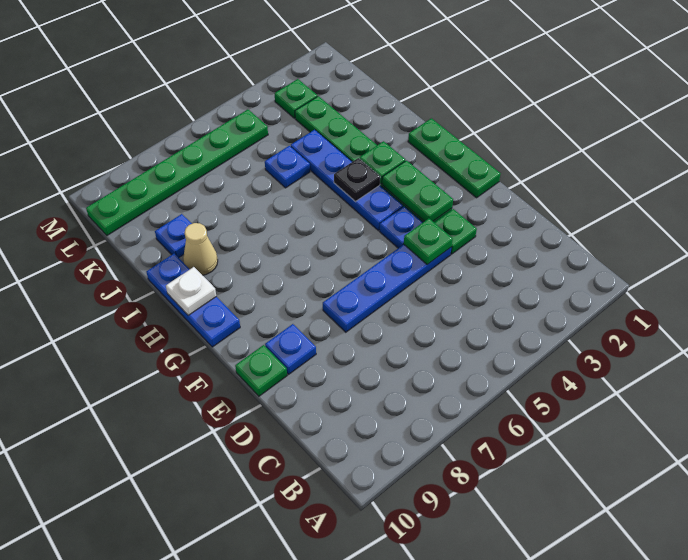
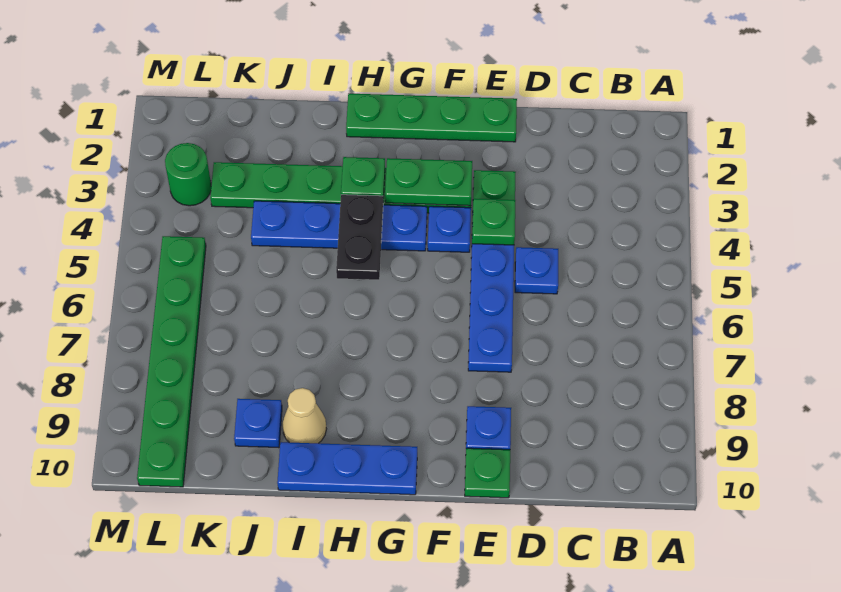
green 1x3 plate [408,118,501,198] -> green 1x4 plate [346,94,517,142]
black 1x1 plate [334,158,380,202] -> black 1x2 plate [336,195,383,280]
white 1x1 plate [166,267,216,315] -> none
blue 1x1 plate [265,146,310,188] -> blue 1x1 plate moved to [515,247,558,294]
green 1x1 plate [275,79,317,118] -> green 1x1 round brick [165,143,211,206]

